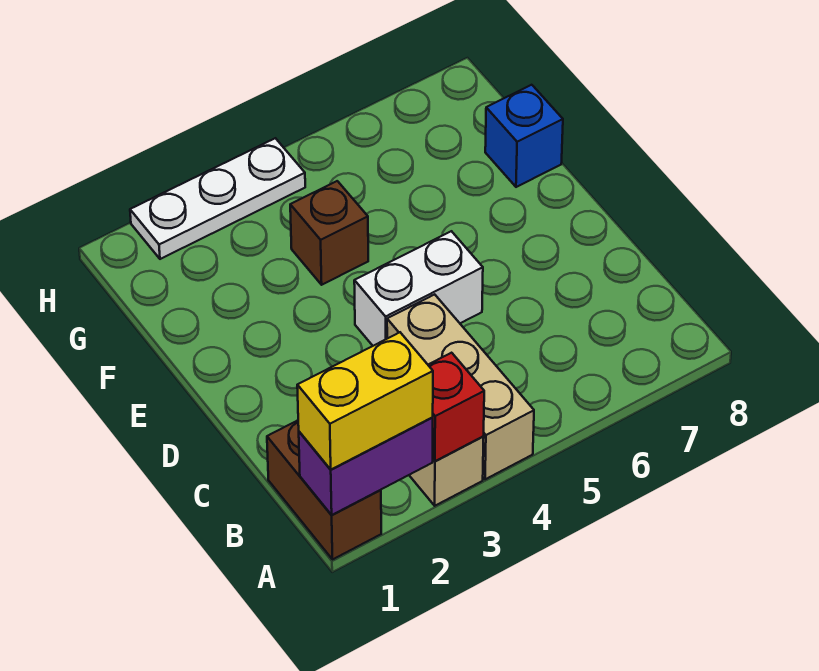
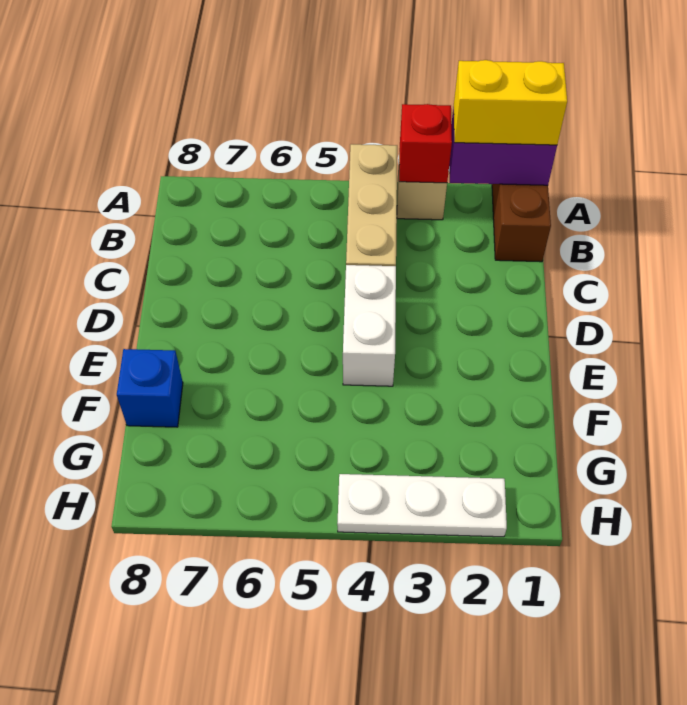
white 1x2 brick [354,231,483,346] -> white 1x2 brick turned to [343,265,396,386]
brown 1x1 brick [290,181,368,285] -> none

